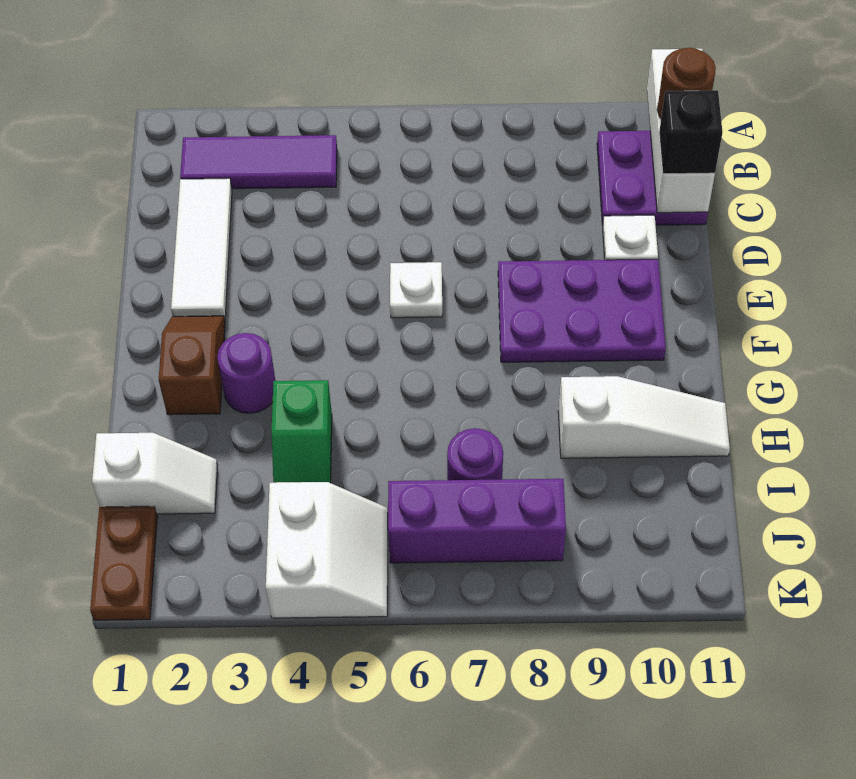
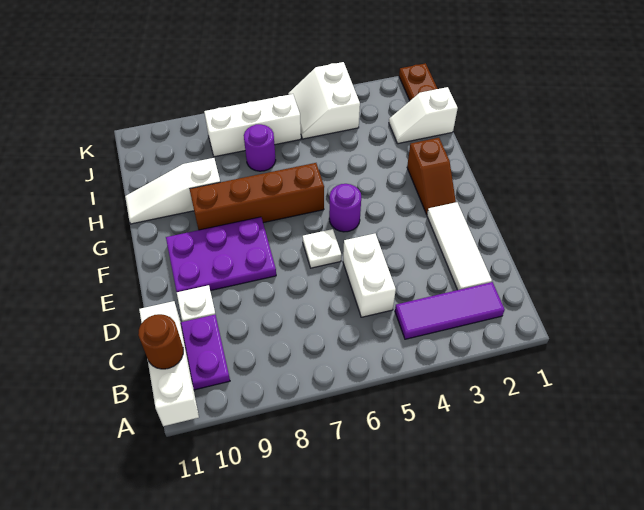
none -> white 1x2 brick [343,233,396,317]
black 1x1 brick [659,90,722,174] -> none
purple 1x1 round brick [217,333,275,413] -> purple 1x1 round brick moved to [329,184,361,232]
none -> brown 1x4 brick [190,163,324,230]
green 1x2 slope [272,380,332,483] -> none
purple 1x3 brick [388,479,566,563] -> white 1x3 brick [204,94,301,157]

